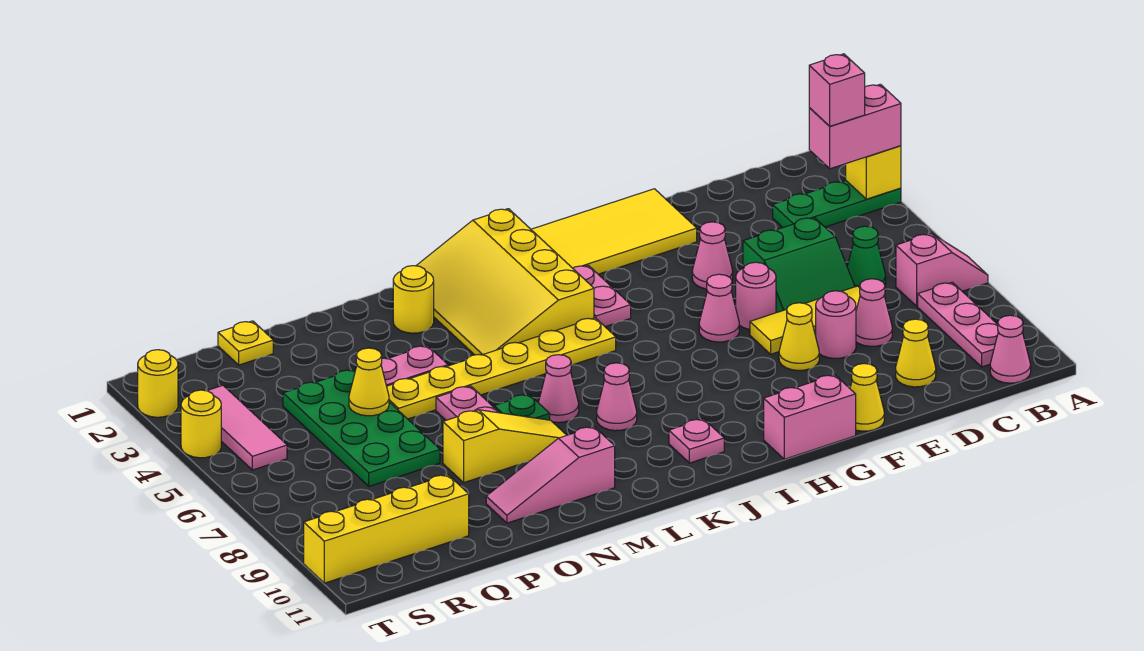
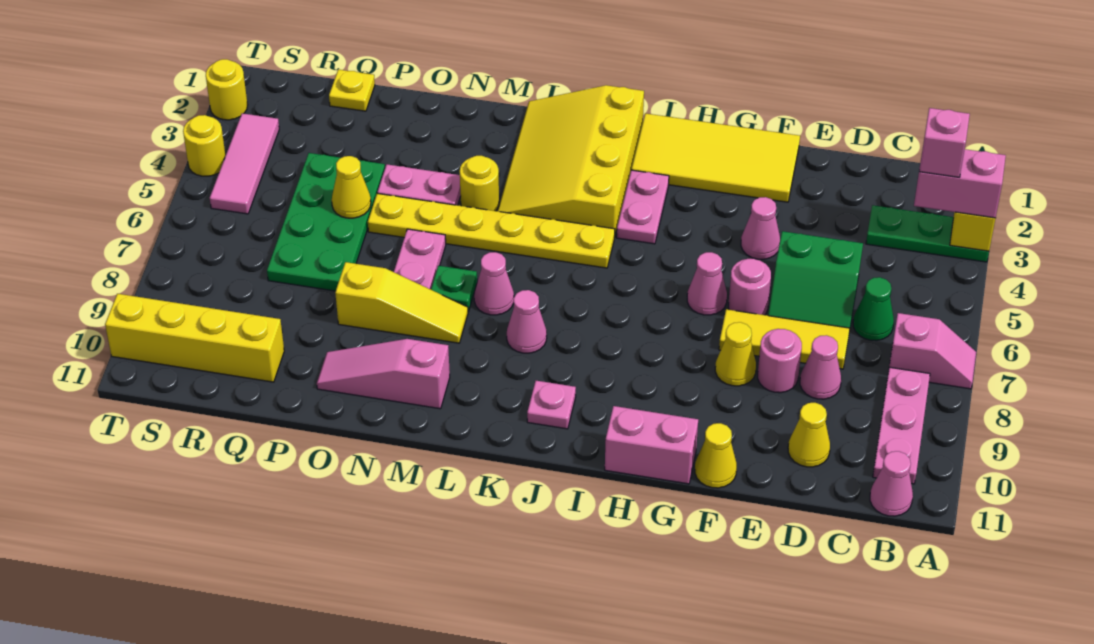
yellow 1x1 round brick [393,266,434,333] -> yellow 1x1 round brick moved to [460,156,499,211]

